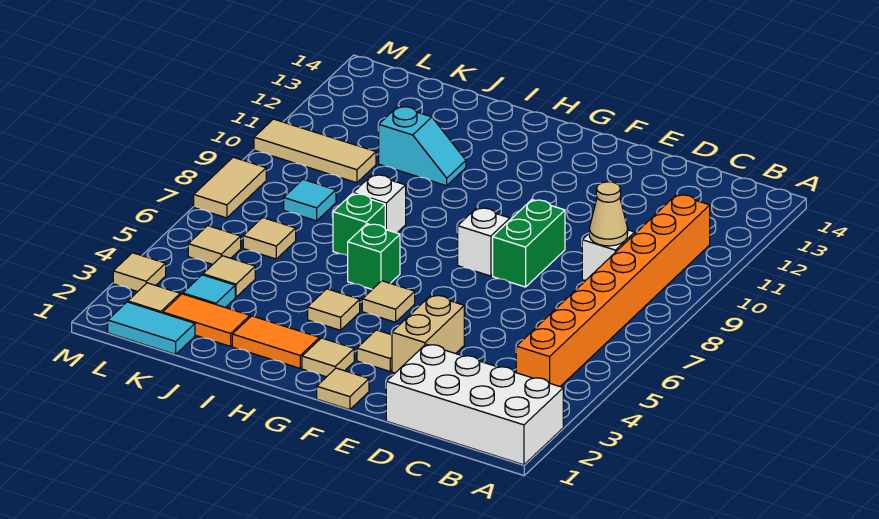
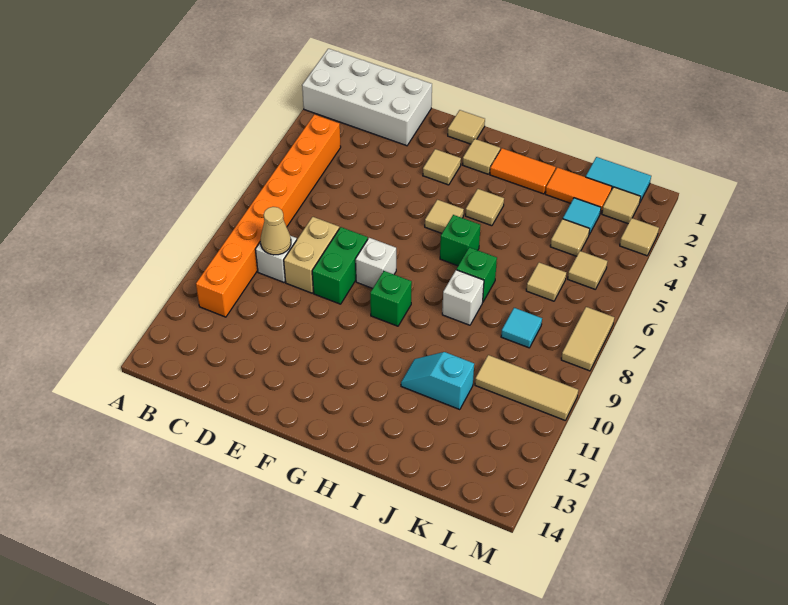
tan 1x2 brick [392,295,464,373] -> tan 1x2 brick moved to [284,217,339,293]
none -> green 1x1 brick [370,271,412,326]

